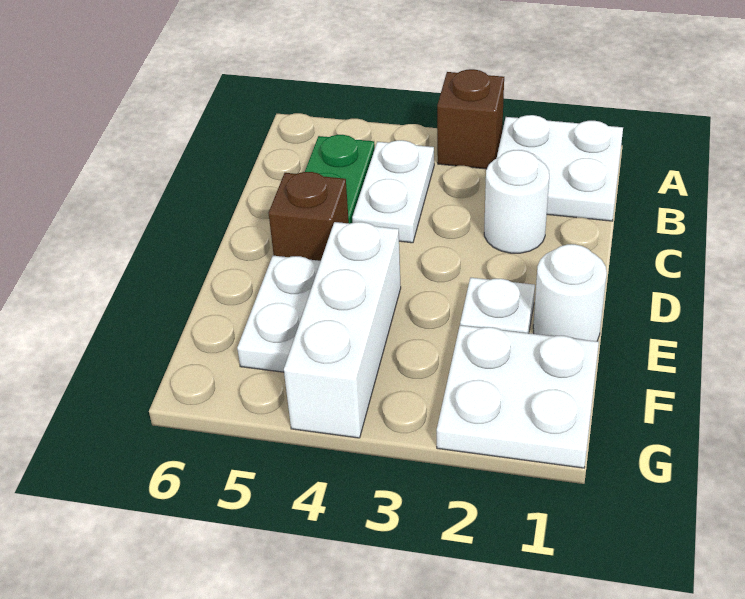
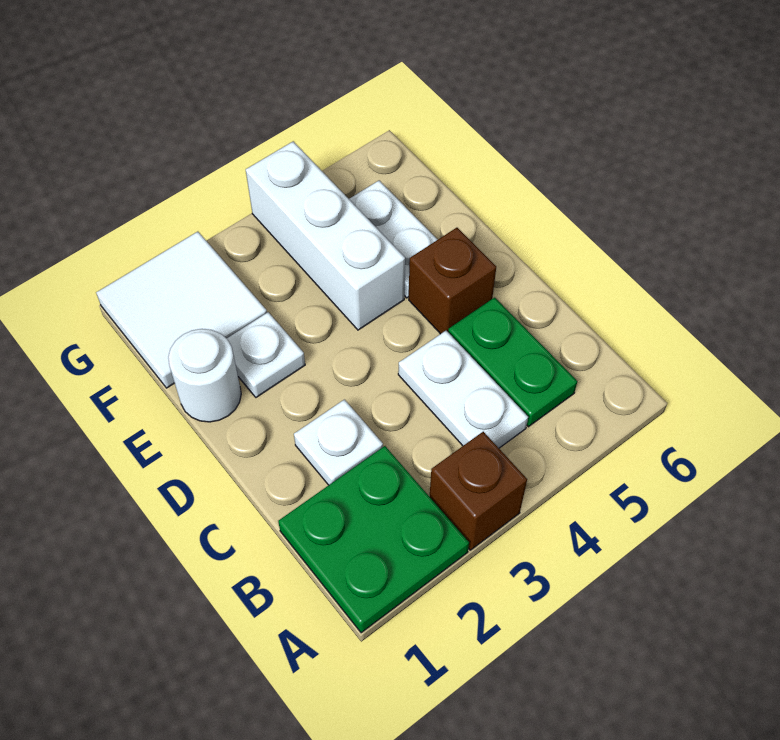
white 2x2 plate [497,115,623,221] -> green 2x2 plate [278,446,469,633]
white 1x1 round brick [484,150,549,253] -> white 1x1 plate [294,400,383,485]
white 2x2 plate [437,325,599,468] -> white 2x2 tile [96,232,267,388]

